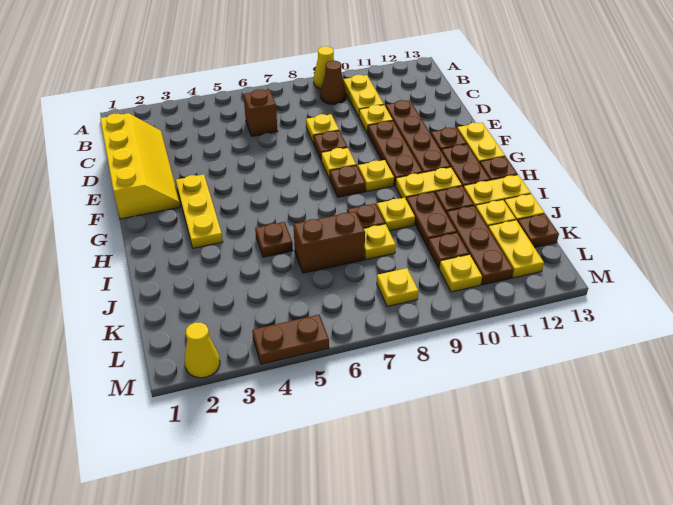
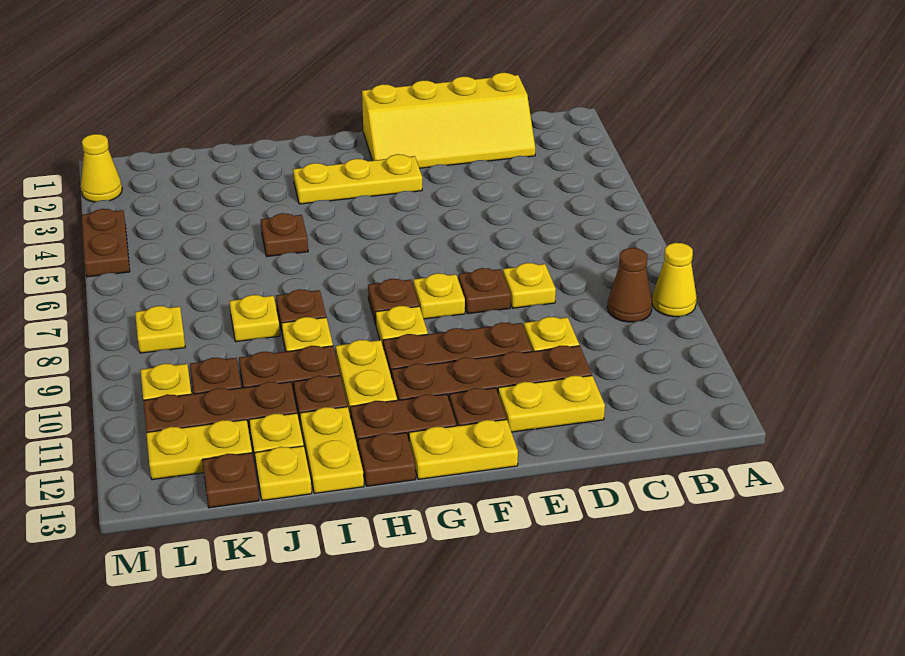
yellow 1x2 plate [343,75,384,117] -> yellow 1x2 plate moved to [498,376,605,432]
brown 1x1 brick [243,89,278,136] -> none
brown 1x2 brick [293,211,365,273] -> none

